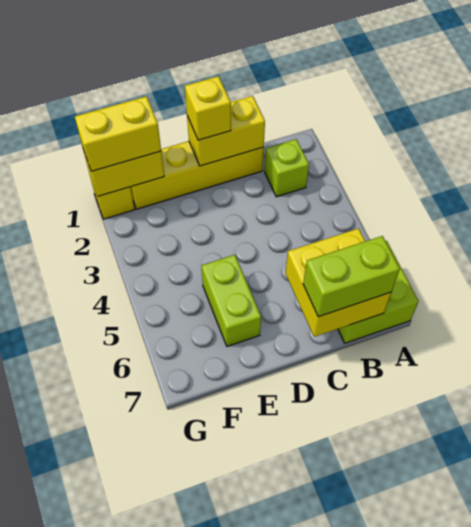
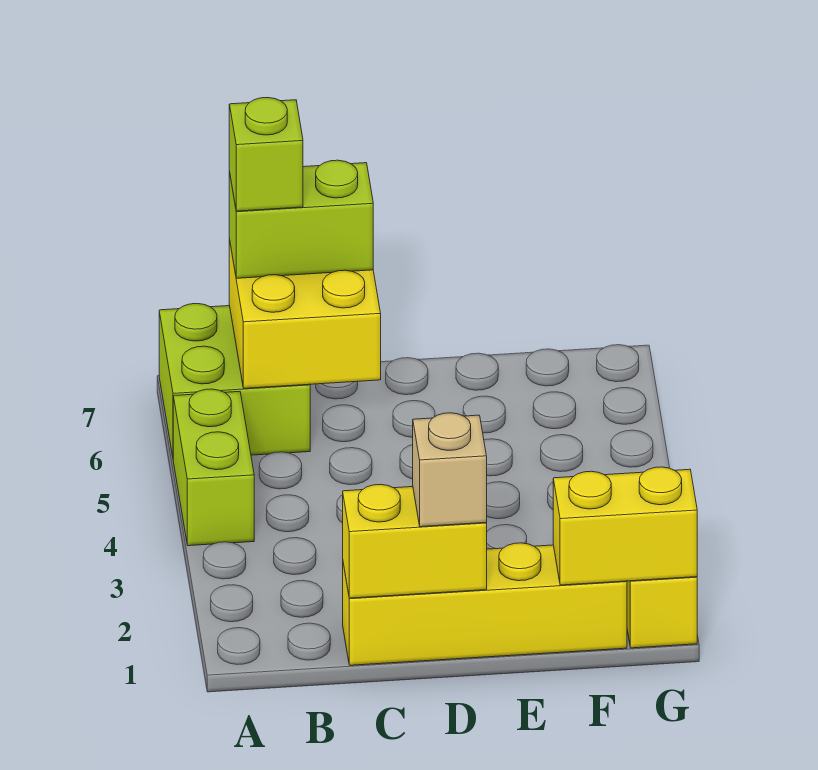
lime 1x1 brick [265,139,309,197] -> lime 1x1 brick moved to [229,98,303,211]
yellow 1x1 brick [185,76,231,140] -> tan 1x1 brick [413,413,487,527]
lime 1x2 brick [202,255,261,346] -> lime 1x2 brick moved to [173,389,254,546]
yellow 1x2 brick [75,96,161,171] -> none

